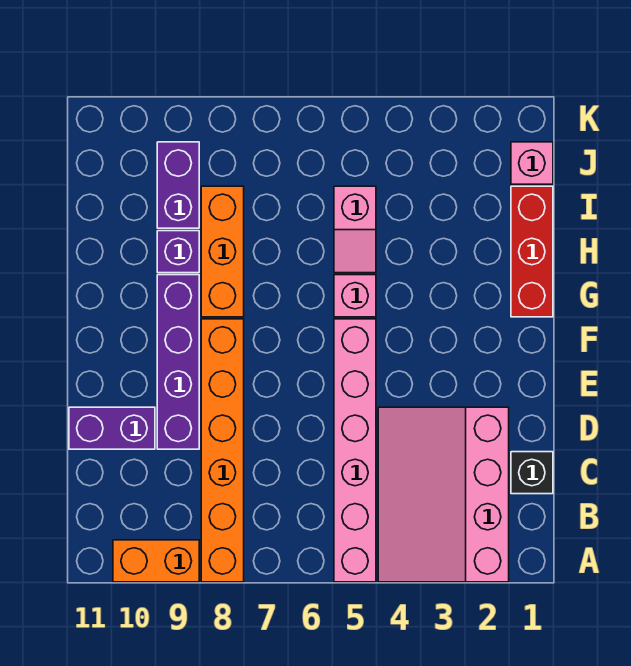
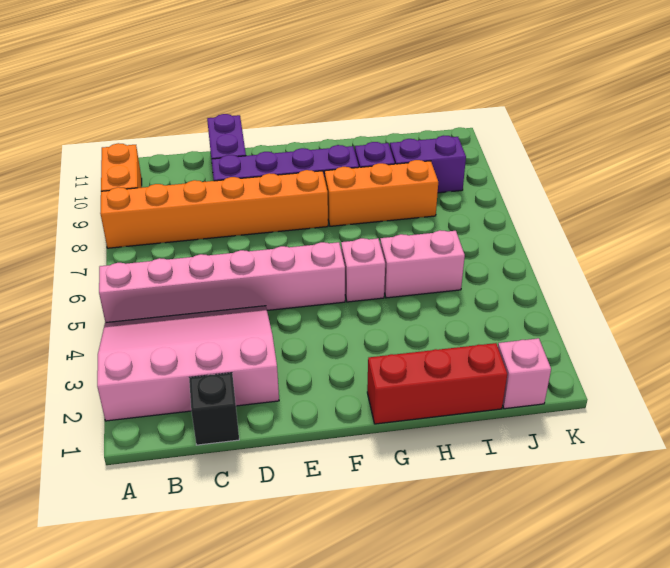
pink 1x2 slope [334,186,376,273] -> pink 1x2 brick [380,230,465,298]

